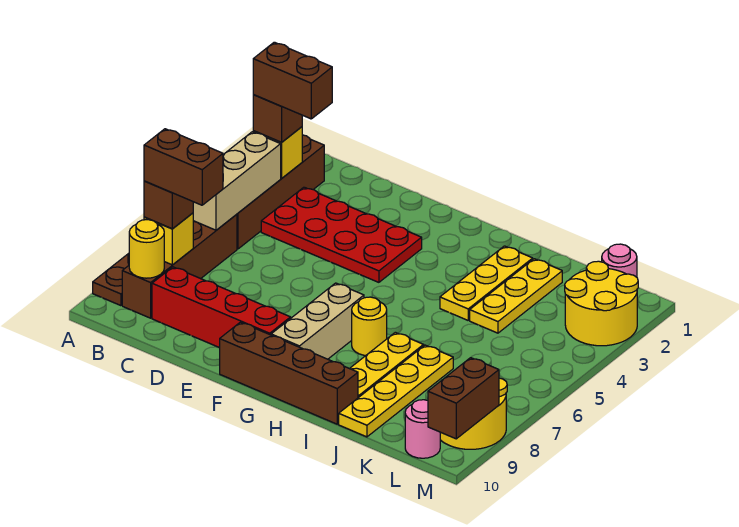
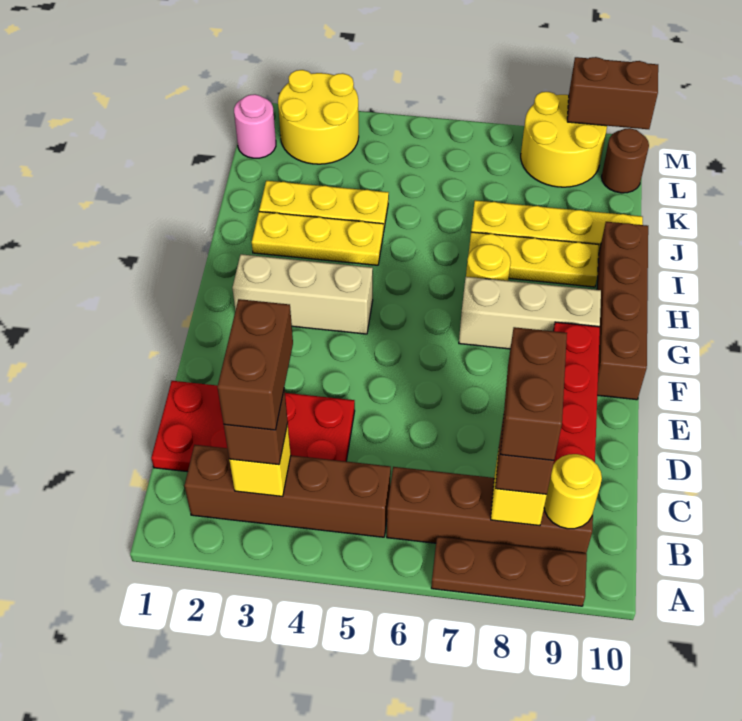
tan 1x3 brick [193,132,281,230] -> tan 1x3 brick moved to [232,254,373,334]
red 2x4 plate [261,187,422,282] -> red 2x4 plate turned to [151,381,355,472]
pink 1x1 round brick [405,400,440,458] -> brown 1x1 round brick [602,128,649,193]

